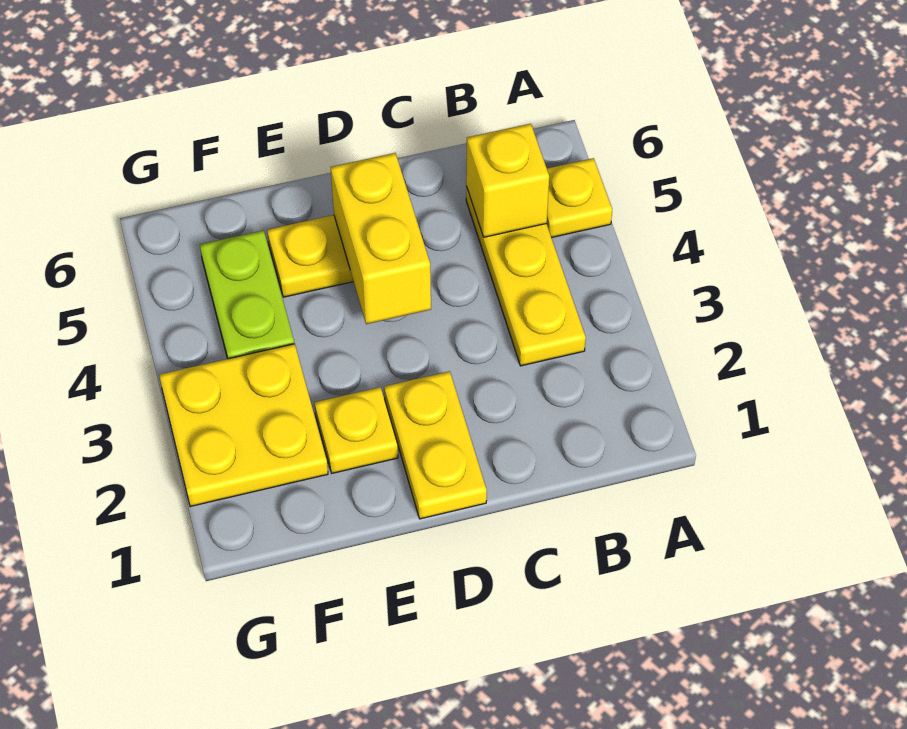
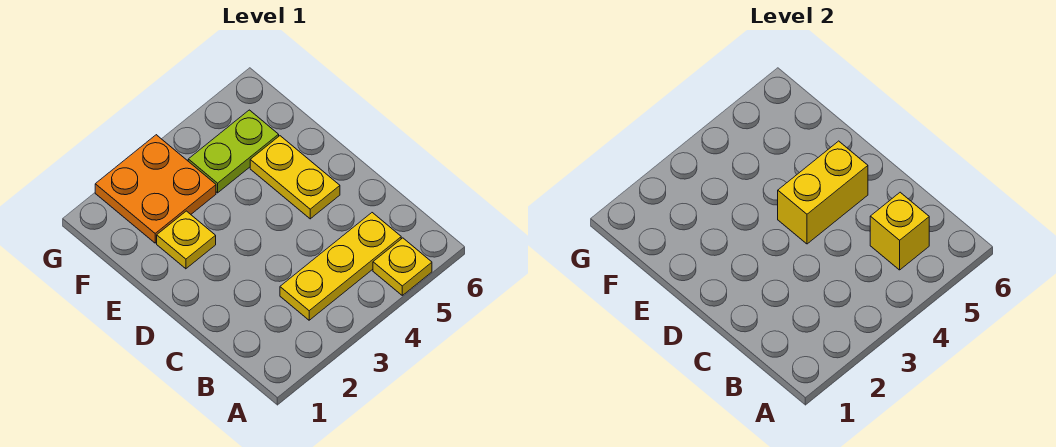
yellow 1x2 plate [384,371,487,519] -> none
yellow 2x2 plate [159,344,328,507] -> orange 2x2 plate [95,135,216,243]

